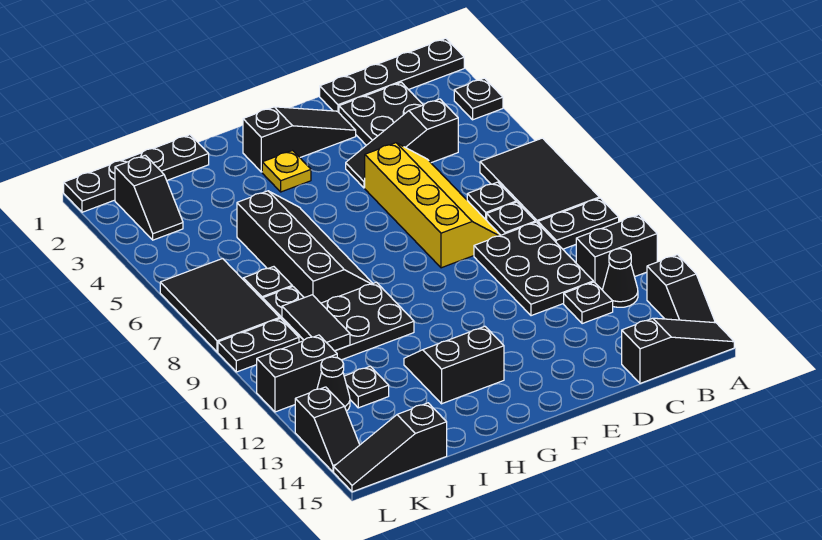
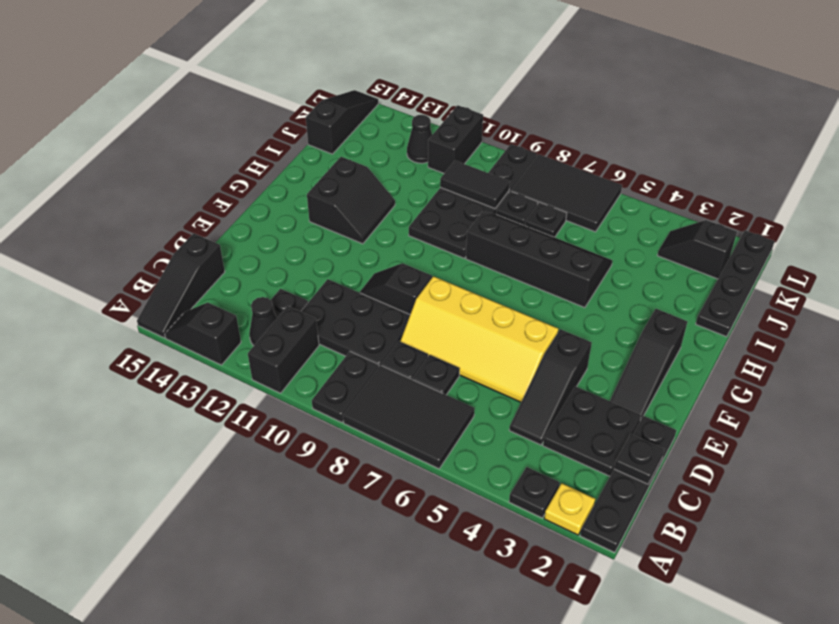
black 1x3 slope [346,99,458,188] -> black 1x3 slope turned to [509,329,592,445]
yellow 1x1 plate [262,151,311,192] -> yellow 1x1 plate moved to [544,483,595,535]
black 2x4 slope [237,191,373,303] -> black 2x4 slope turned to [466,212,613,308]
black 1x1 plate [344,366,389,408] -> black 1x1 plate moved to [614,434,664,484]
black 1x2 slope [295,387,360,472] -> black 1x2 slope moved to [359,263,432,315]

